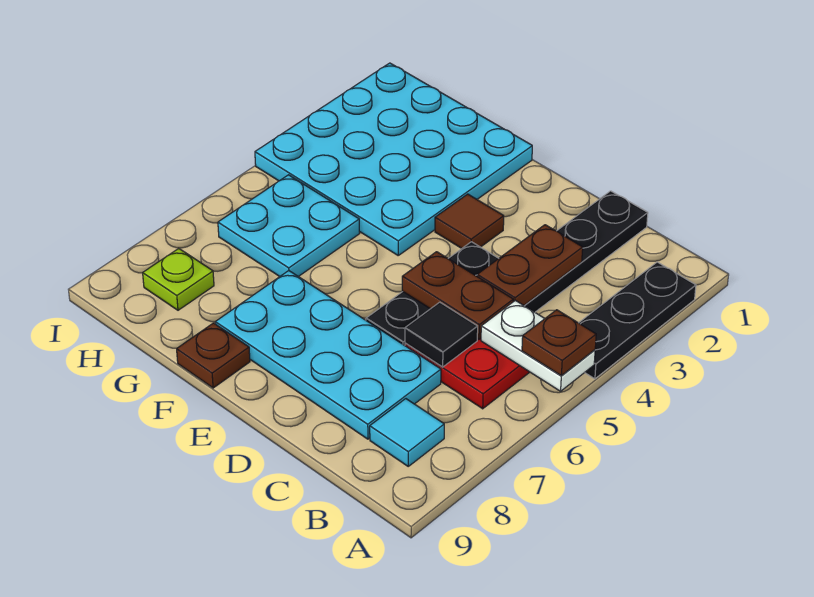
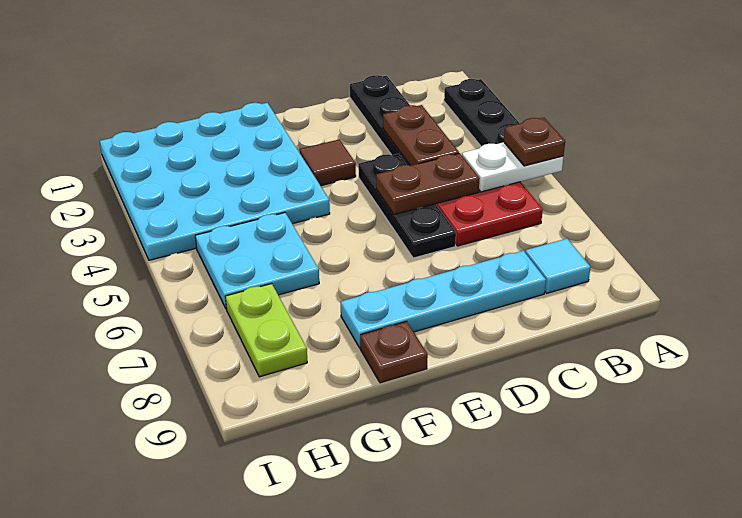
black 1x1 tile [405,302,478,367] -> none
cyan 2x4 plate [215,271,441,439] -> cyan 1x4 plate [341,251,546,348]
lime 1x1 plate [143,248,214,310] -> lime 1x2 plate [225,284,307,377]

